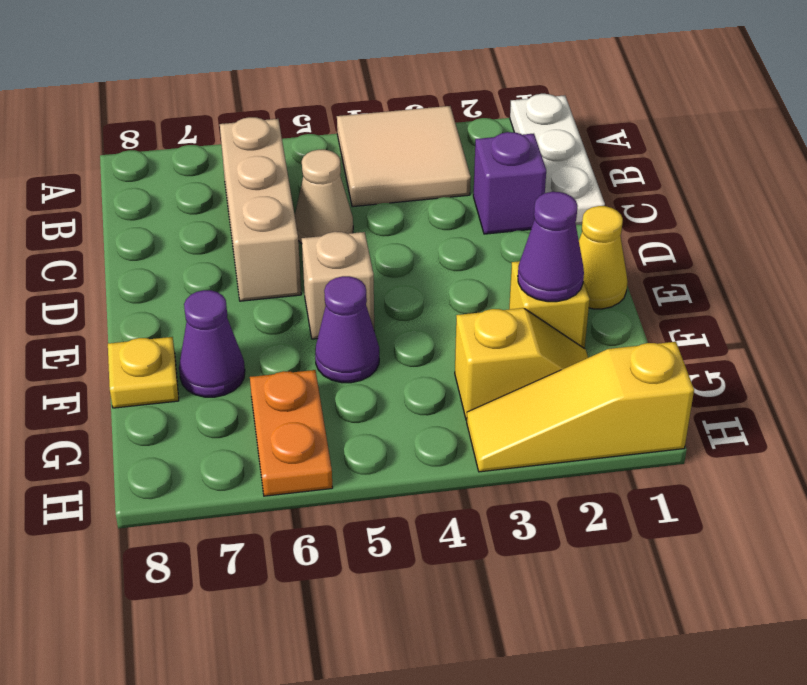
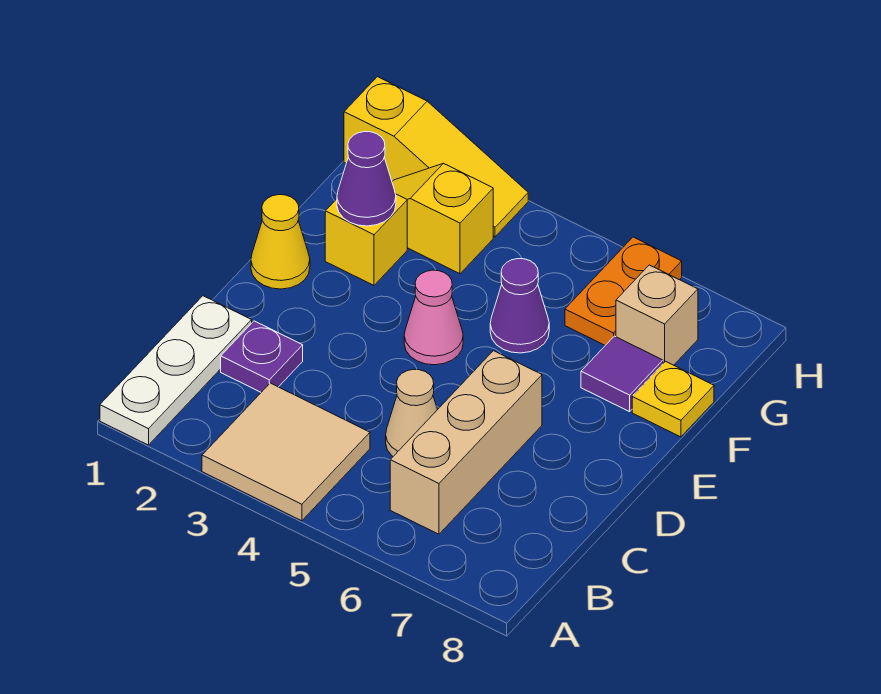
purple 1x1 brick [473,132,546,234] -> purple 1x1 plate [221,321,303,392]
none -> pink 1x1 cone [404,270,463,365]
tan 1x1 brick [302,232,374,339] -> tan 1x1 brick moved to [616,265,698,365]
purple 1x1 cone [179,290,245,397] -> purple 1x1 tile [581,336,663,412]

